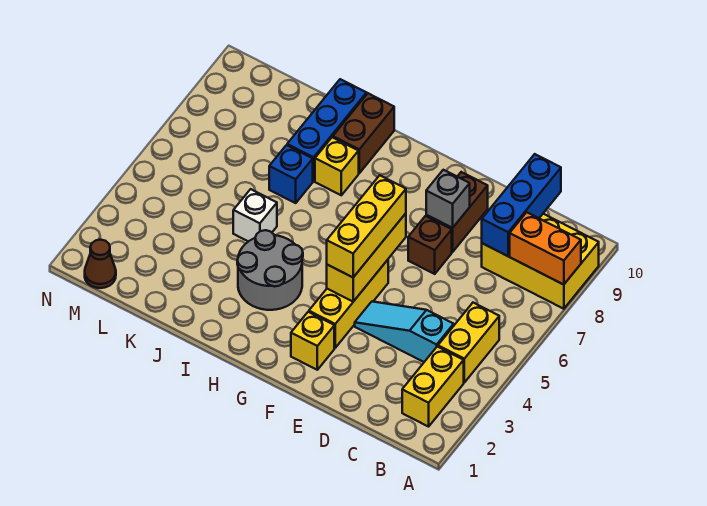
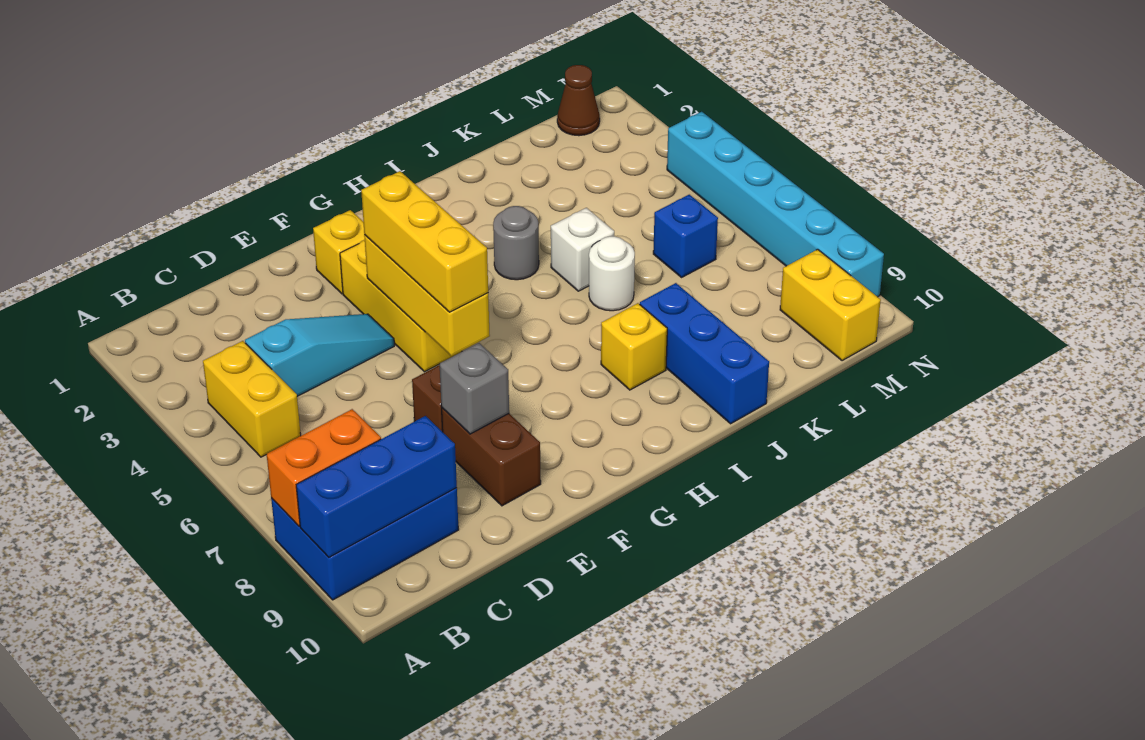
yellow 2x3 brick [482,214,599,309] -> blue 2x3 brick [271,488,459,600]
yellow 1x2 brick [402,347,464,427] -> yellow 1x2 brick moved to [780,249,881,361]
blue 1x3 brick [482,154,561,256] -> blue 1x3 brick turned to [296,416,457,557]
grey 2x2 round brick [237,230,303,310] -> grey 1x1 round brick [493,206,539,280]
brown 1x2 brick [333,93,394,173] -> none
none -> white 1x1 round brick [589,236,635,311]
blue 1x1 brick [269,145,313,203] -> blue 1x1 brick moved to [653,195,718,277]
none -> cyan 1x6 brick [667,112,884,297]

